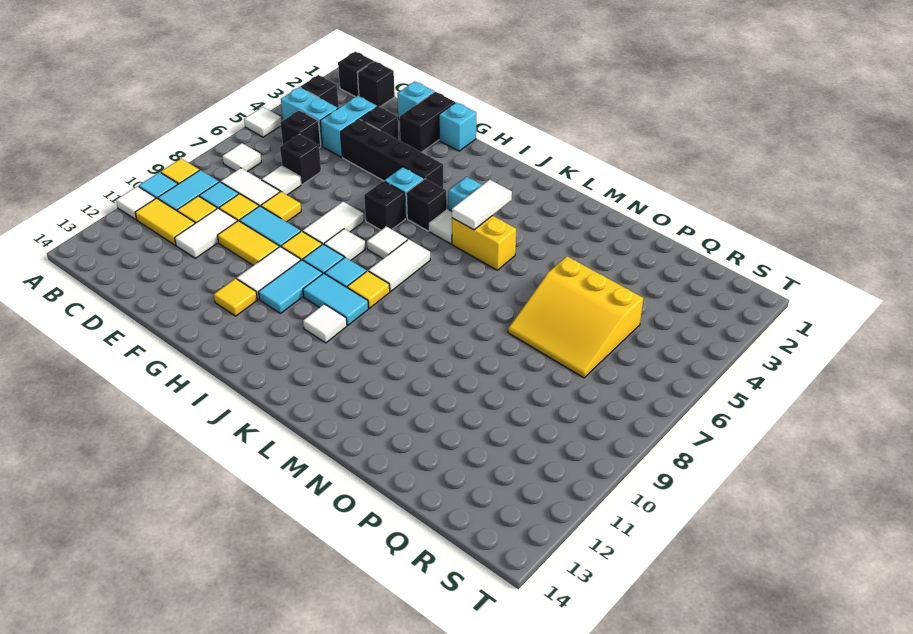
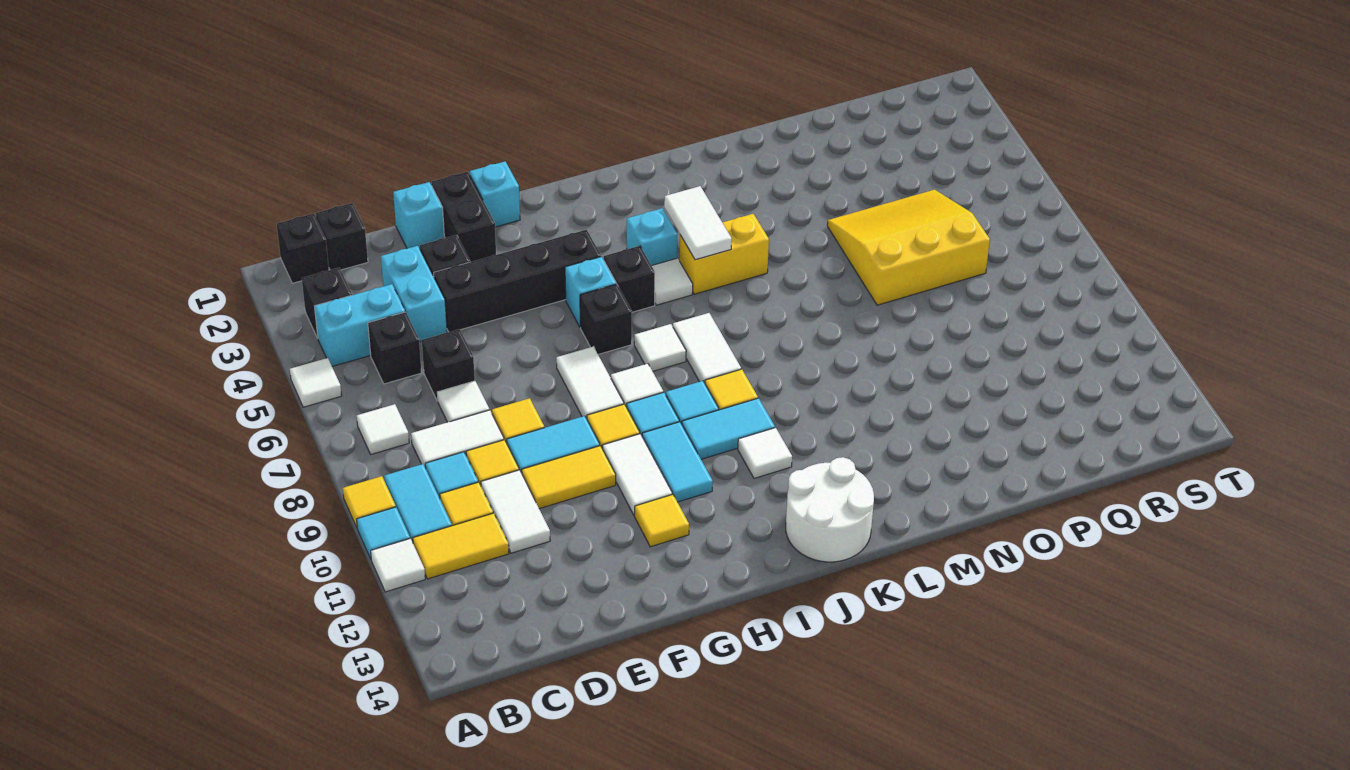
none -> white 2x2 round brick [786,457,874,562]
yellow 3x3 slope [508,256,644,378] -> yellow 3x3 slope turned to [827,190,990,305]

